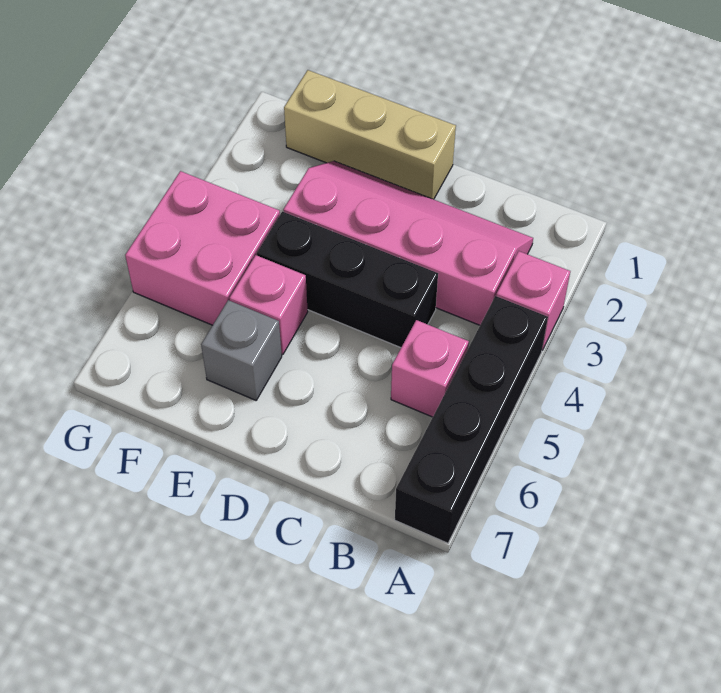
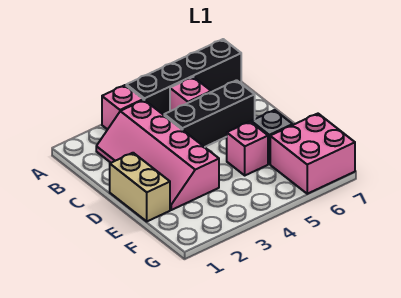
black 1x3 brick [257,211,438,348] -> black 1x3 brick turned to [164,80,255,147]
tan 1x3 brick [284,70,456,199] -> tan 1x2 brick [110,153,170,221]
pink 2x2 brick [125,171,280,325] -> pink 2x2 brick moved to [270,114,355,194]

